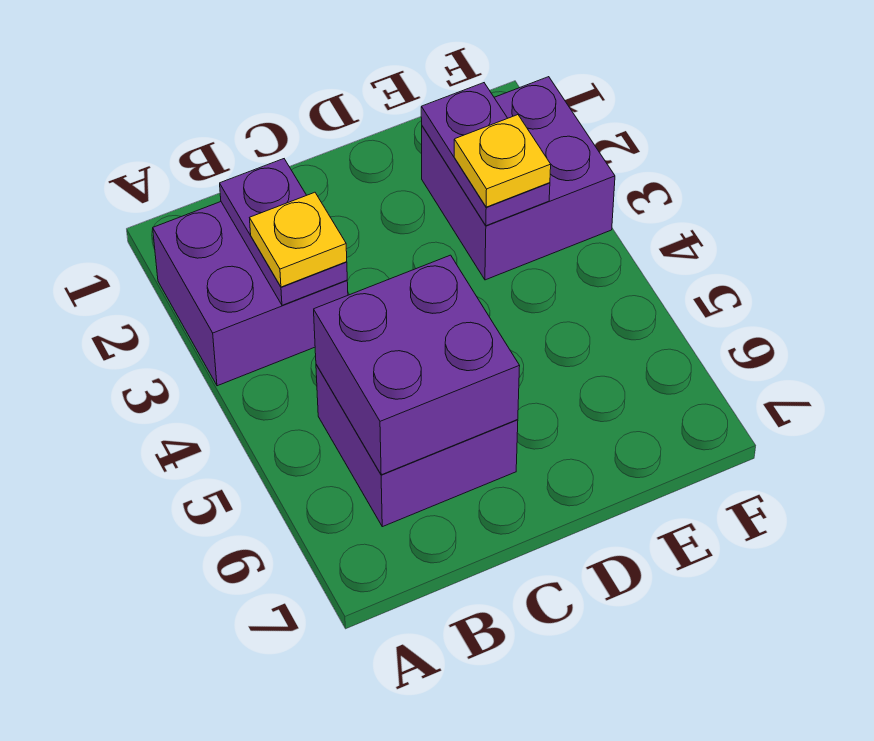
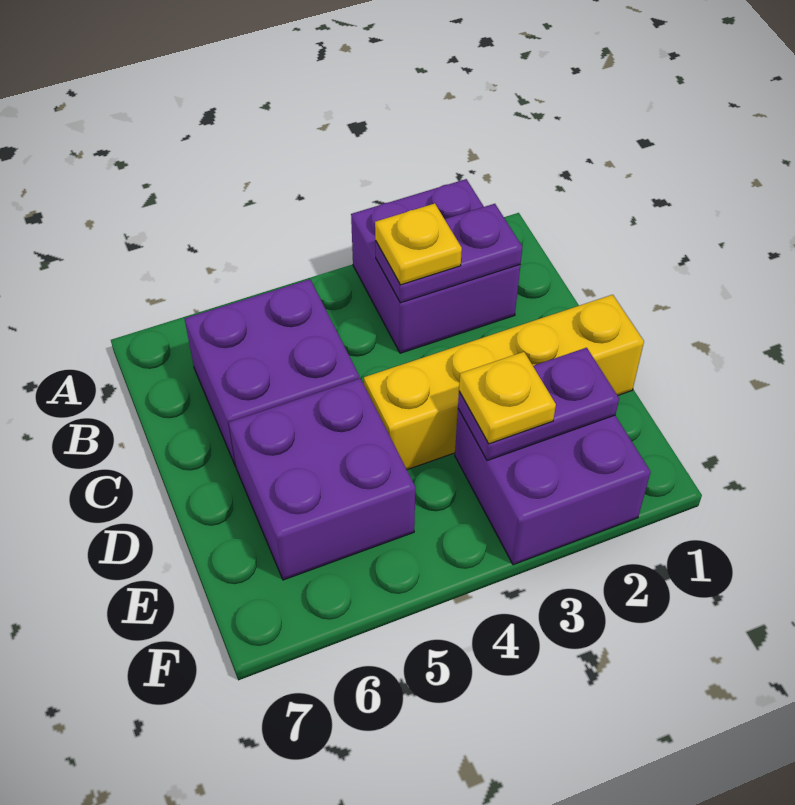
purple 2x2 brick [314,255,520,475] -> purple 2x2 brick moved to [229,379,415,580]
none -> yellow 1x4 brick [364,295,644,470]

